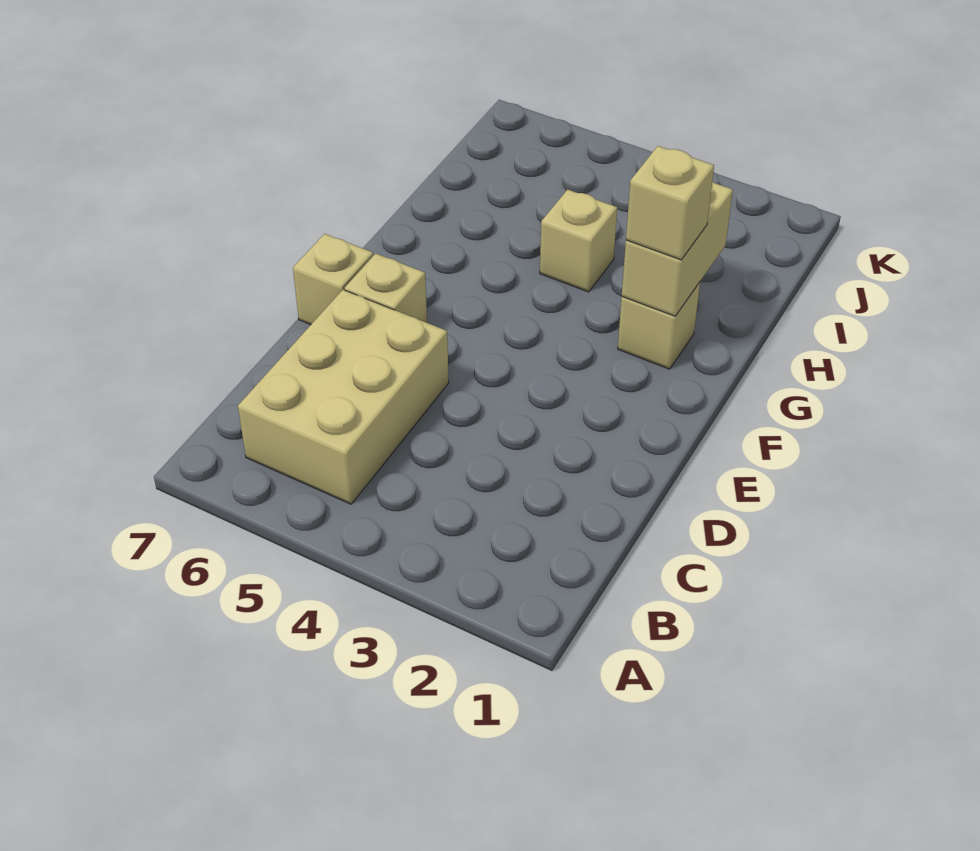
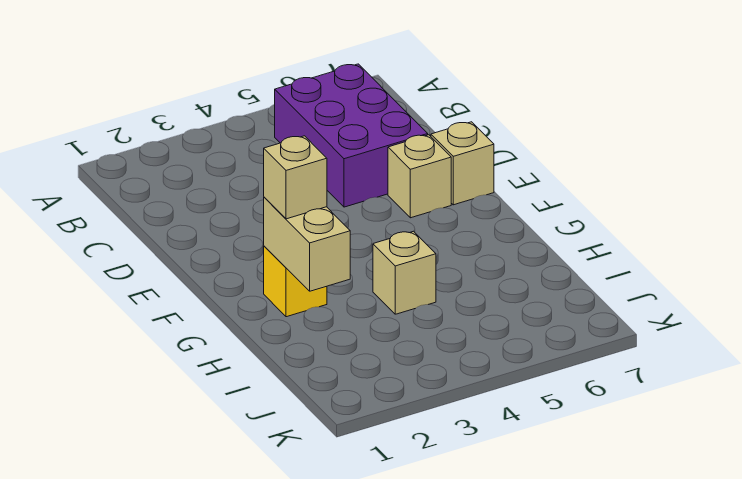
tan 2x3 brick [238,290,449,504] -> purple 2x3 brick [275,64,428,207]
tan 1x1 brick [618,282,700,369] -> yellow 1x1 brick [264,246,327,317]

